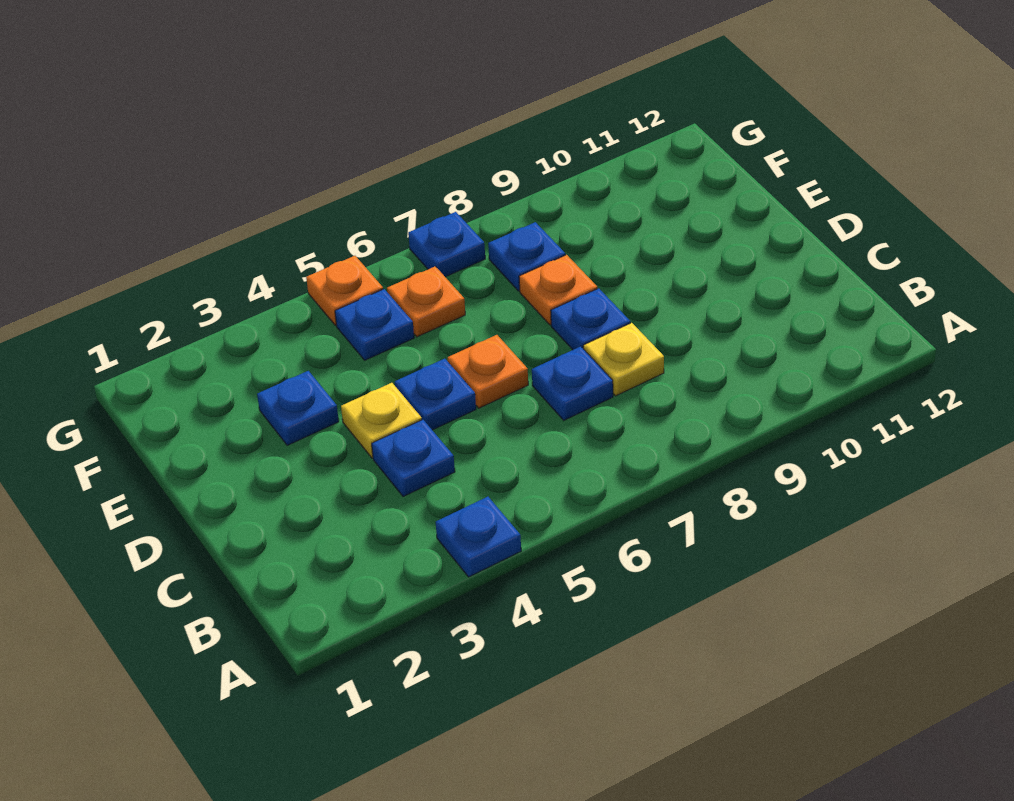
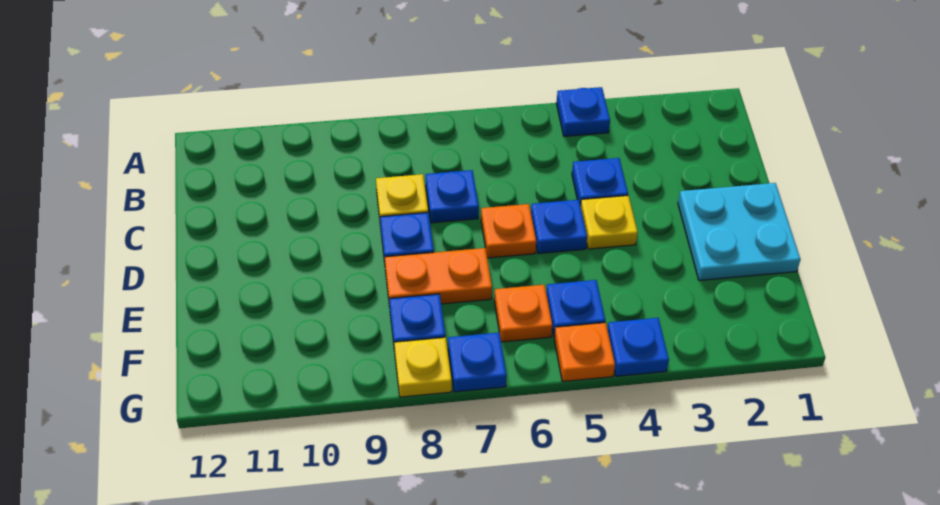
none -> cyan 2x2 plate [678,183,801,280]
blue 1x1 plate [257,371,339,445] -> blue 1x1 plate moved to [607,318,669,376]
orange 1x1 plate [519,255,597,325] -> orange 1x2 plate [385,248,492,306]
none -> yellow 1x1 plate [394,338,452,397]

